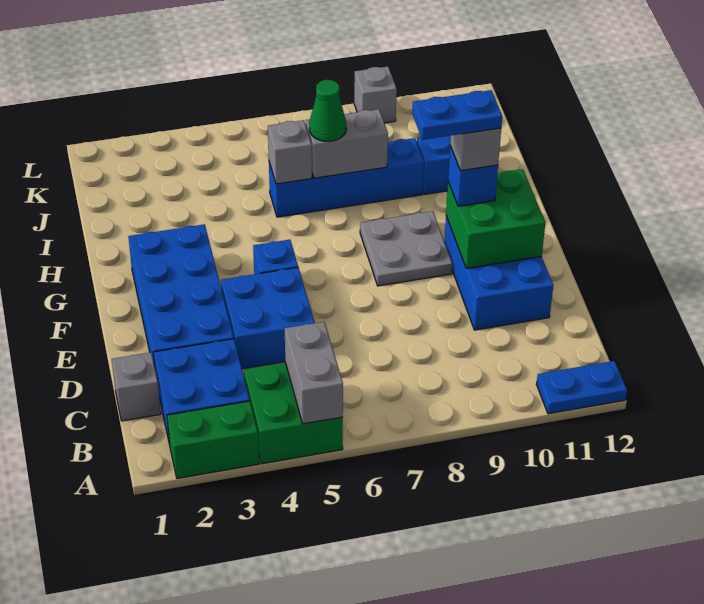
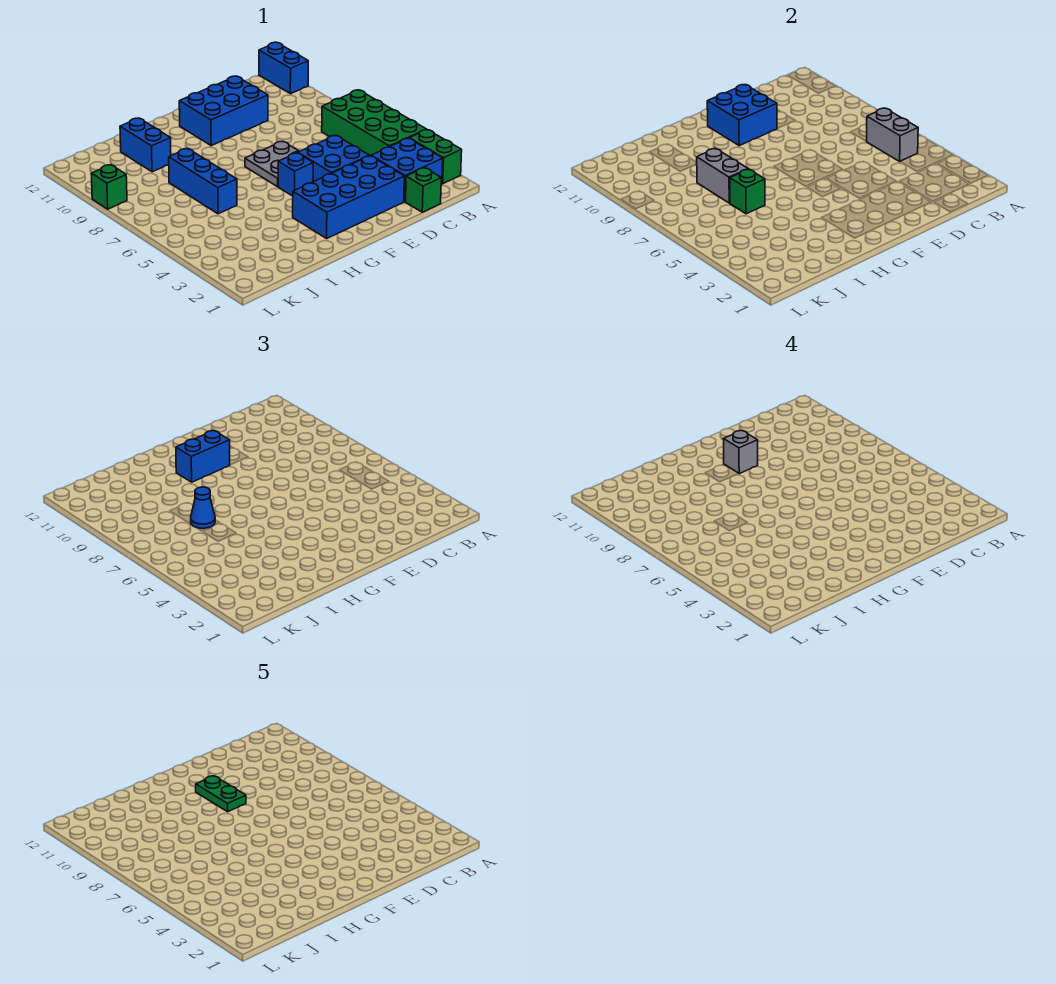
green 2x2 brick [244,362,343,464] -> green 2x4 brick [322,90,426,156]
grey 1x2 brick [285,322,343,424] -> grey 1x2 brick turned to [866,108,918,161]
blue 1x2 plate [536,361,627,414] -> blue 1x2 brick [259,42,308,94]
grey 1x1 brick [112,352,161,421] -> green 1x1 brick [406,168,441,212]
green 2x2 brick [446,169,545,268] -> blue 2x2 brick [707,85,777,146]
grey 2x2 plate [360,211,452,286] -> grey 2x2 plate moved to [245,141,299,187]
blue 1x2 plate [412,90,502,140] -> green 1x2 plate [196,776,246,812]
blue 1x1 brick [448,146,498,206] -> blue 1x2 brick [176,431,230,482]
blue 1x4 brick [269,138,424,217] -> blue 1x3 brick [169,148,237,214]
grey 1x1 brick [268,120,312,184] -> green 1x1 brick [730,169,765,214]
green 1x1 cone [309,80,346,141] -> blue 1x1 cone [191,487,215,528]
grey 1x1 brick [354,66,397,123] -> green 1x1 brick [91,165,127,209]

